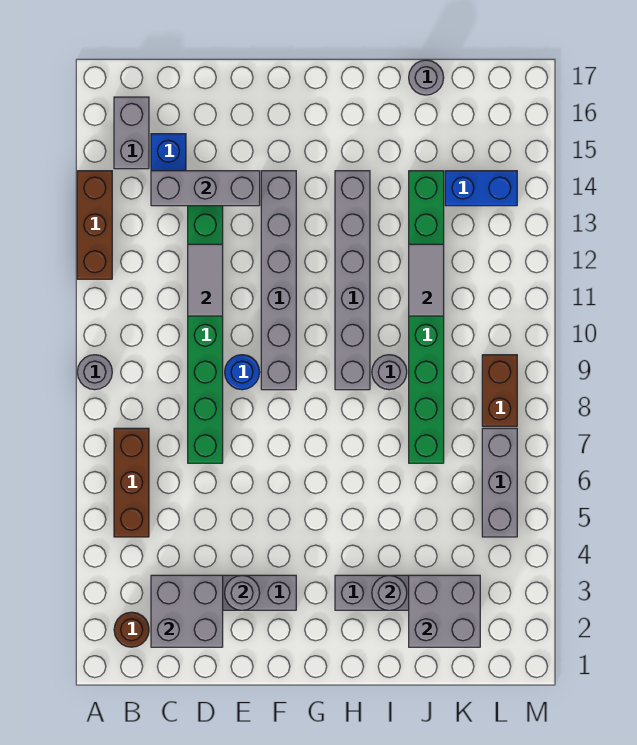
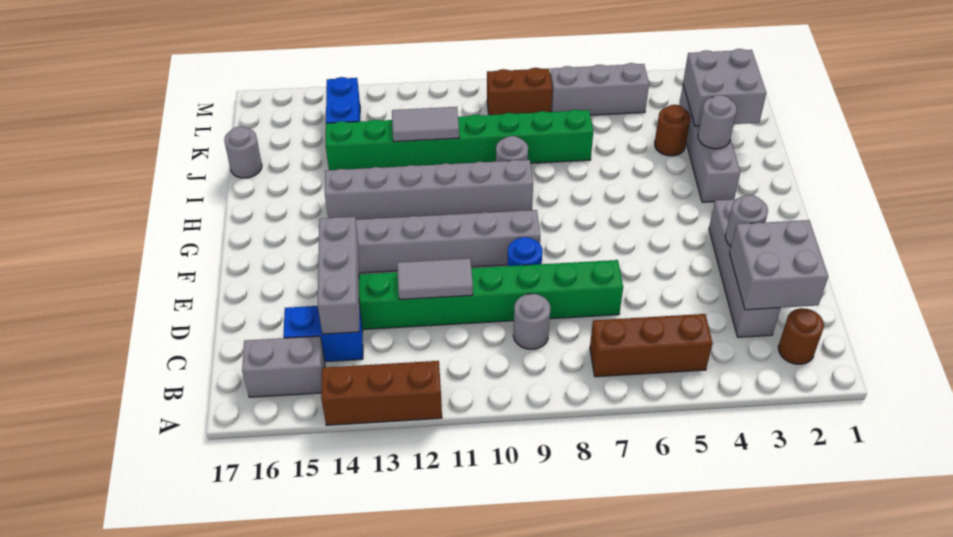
grey 1x1 round brick [77,355,112,390] -> grey 1x1 round brick moved to [513,294,550,349]
none -> brown 1x1 round brick [655,105,690,156]

